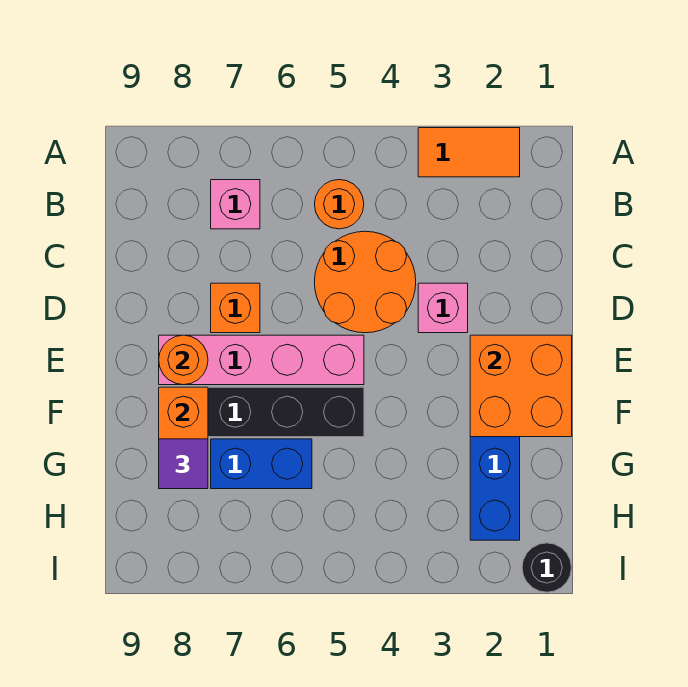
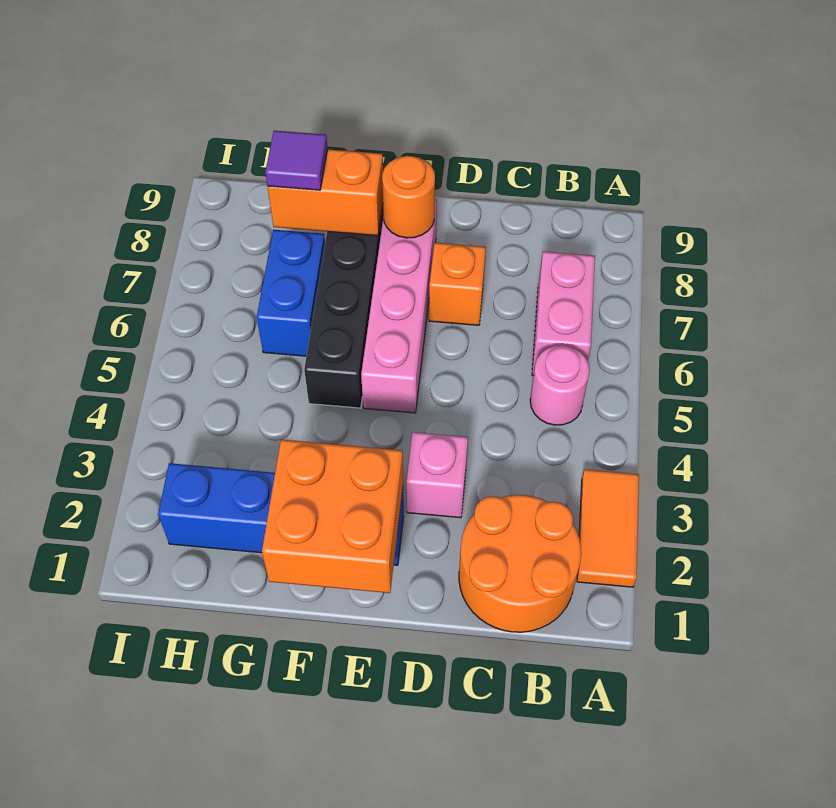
orange 1x1 round brick [315,180,364,229] -> pink 1x1 round brick [530,345,590,425]
pink 1x1 brick [211,180,260,229] -> pink 1x2 brick [532,252,595,376]
orange 2x2 round brick [314,231,416,333] -> orange 2x2 round brick moved to [459,495,581,632]
black 1x1 round brick [522,543,572,592] -> none

